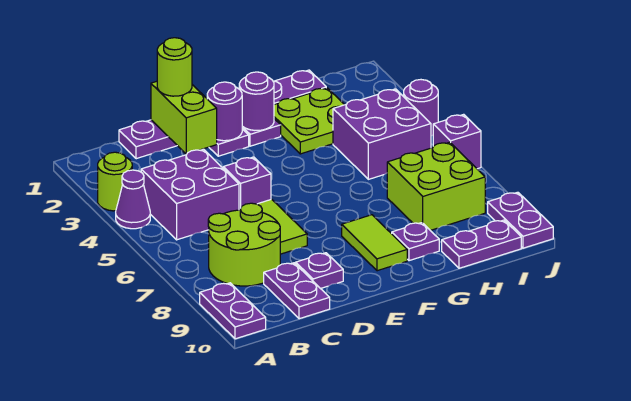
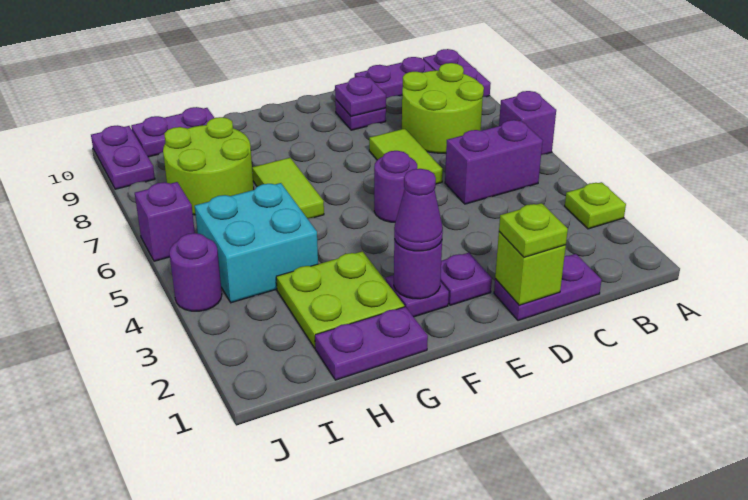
lime 1x1 round brick [98,152,132,211] -> lime 1x1 plate [565,182,626,229]
purple 1x1 cone [116,170,150,229] -> purple 1x1 cone moved to [394,169,443,251]
purple 2x2 brick [141,149,239,240] -> purple 1x2 brick [445,120,543,204]
purple 1x2 plate [264,263,330,319] -> purple 1x2 plate turned to [355,57,435,98]
lime 1x2 brick [151,81,217,154] -> lime 1x1 brick [495,232,566,305]
lime 1x1 round brick [157,38,192,96] -> lime 1x1 plate [499,203,568,257]
purple 1x1 brick [223,157,271,210] -> purple 1x1 brick moved to [499,91,556,155]
purple 1x1 round brick [207,82,242,141] -> purple 1x1 round brick moved to [374,151,417,222]
lime 1x2 tile [342,215,407,271] -> lime 1x2 tile moved to [252,158,324,219]
purple 1x1 plate [392,223,439,261] -> purple 1x1 plate moved to [335,76,386,116]
purple 2x2 brick [333,89,431,179] -> cyan 2x2 brick [195,183,318,303]
lime 2x2 brick [387,142,485,230] -> lime 2x2 round brick [163,117,254,215]

